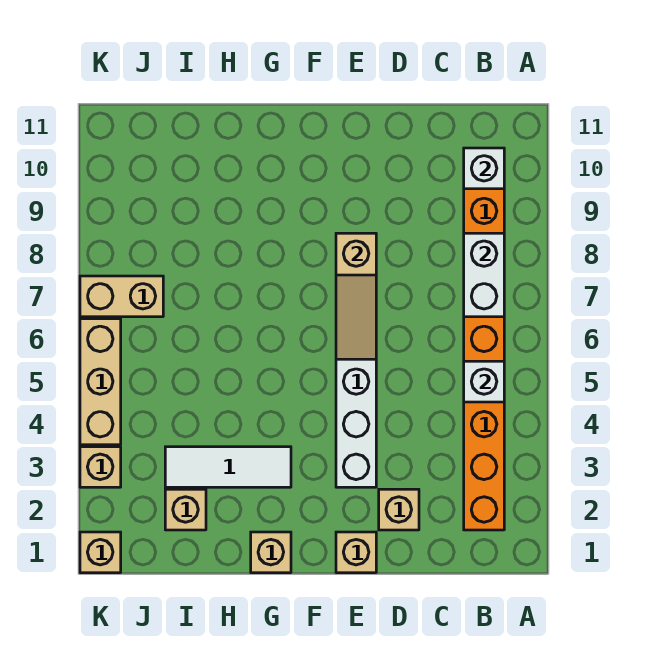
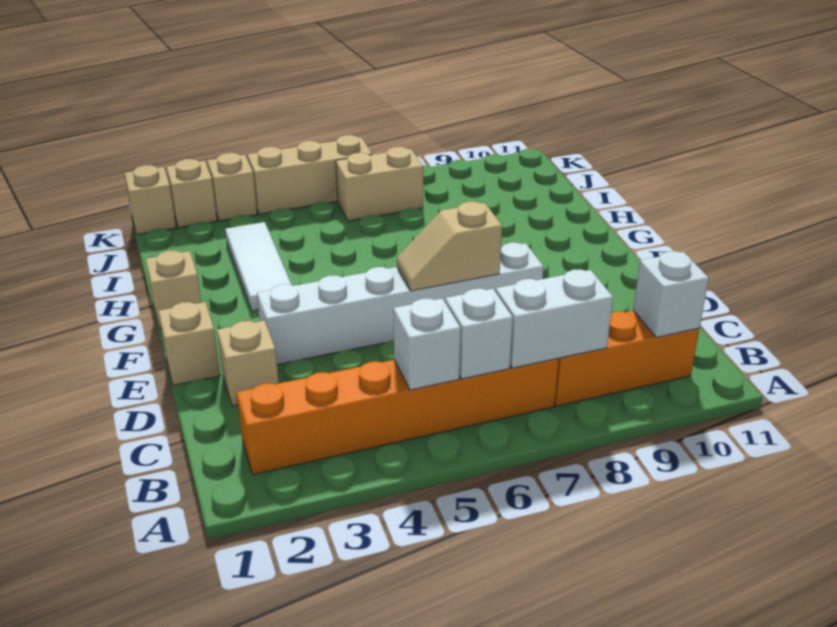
none -> white 1x1 brick [445,289,513,379]
tan 1x3 slope [336,233,376,359] -> tan 1x2 slope [397,201,502,291]
tan 1x1 brick [165,489,206,530] -> tan 1x1 brick moved to [166,159,217,228]
tan 1x2 brick [80,276,163,317] -> tan 1x2 brick turned to [336,147,423,221]

